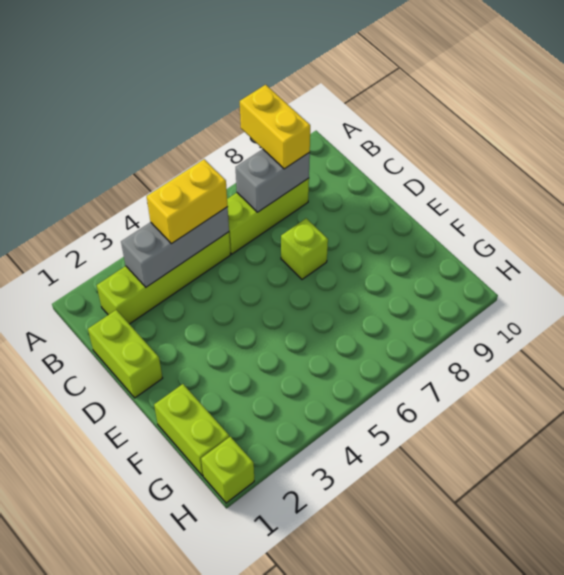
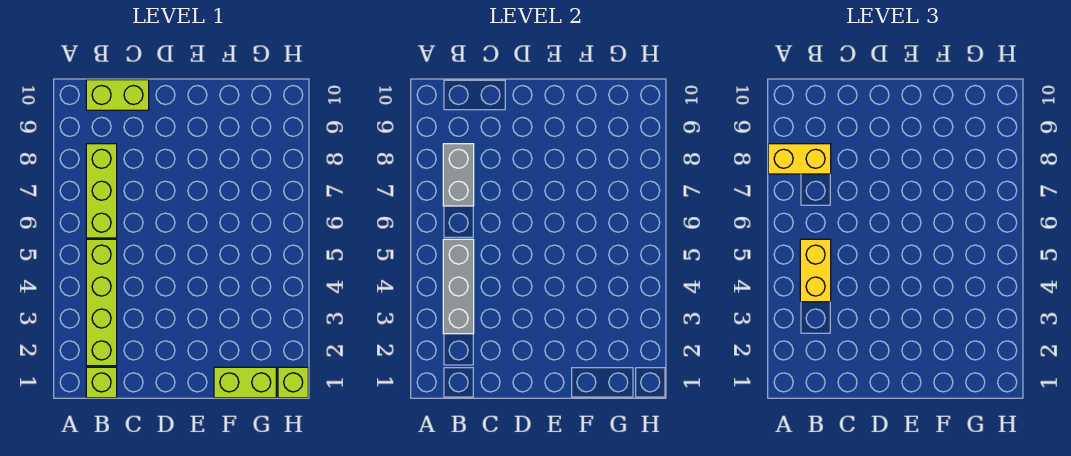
lime 1x2 brick [88,310,162,398] -> lime 1x2 brick moved to [86,80,149,110]
lime 1x1 brick [281,218,328,279] -> lime 1x1 brick moved to [86,367,117,398]

